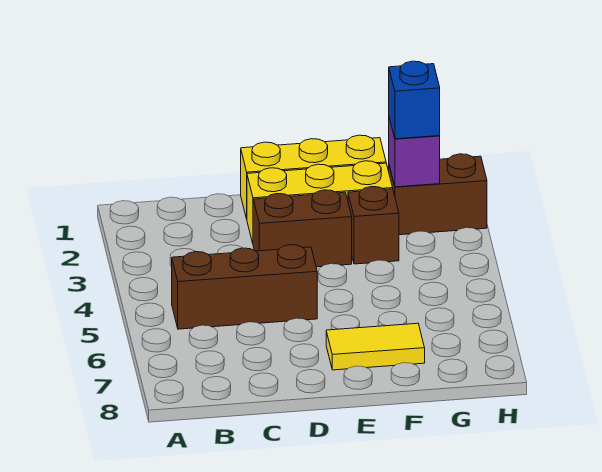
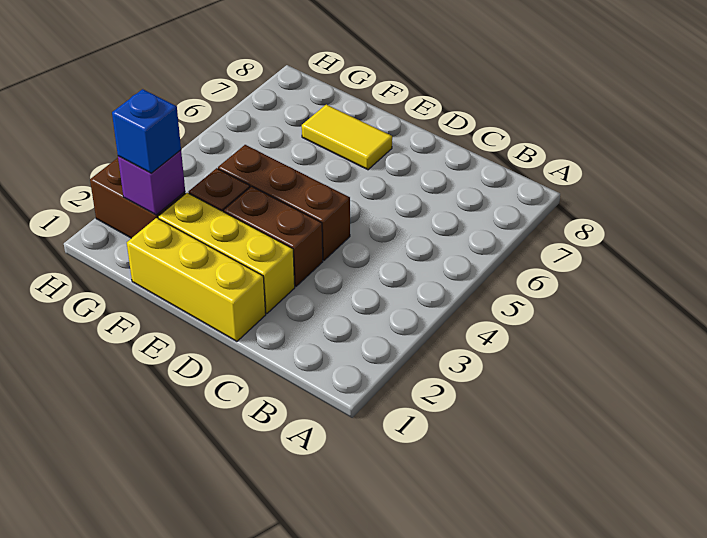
brown 1x3 brick [172,245,317,329] -> brown 1x3 brick moved to [218,145,350,260]

